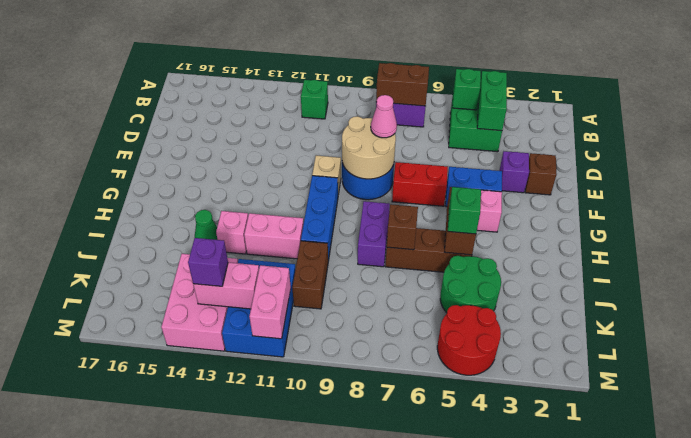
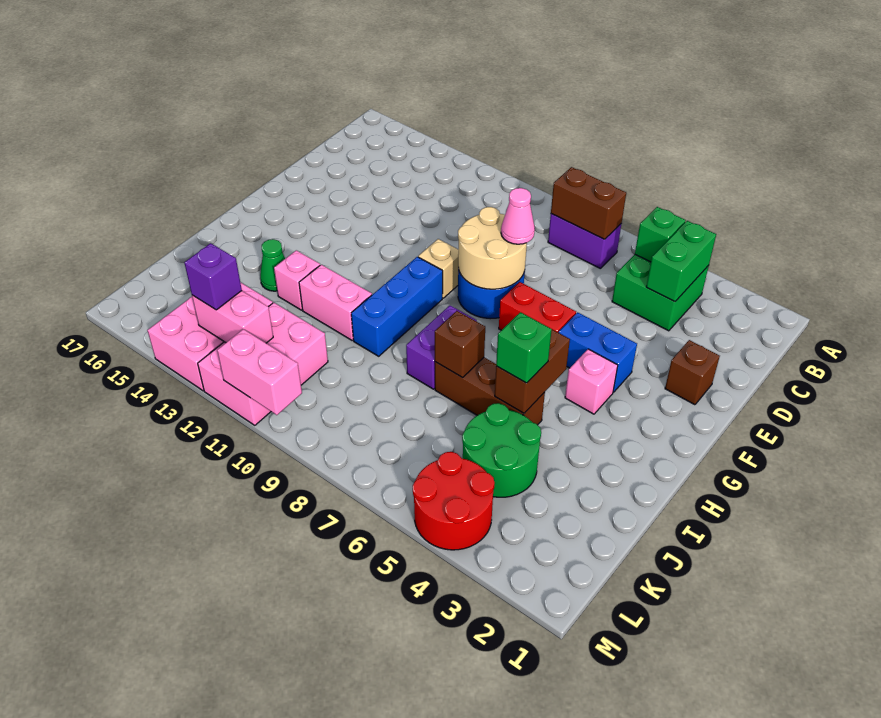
green 1x1 brick [301,80,328,119] -> none
purple 1x1 brick [499,151,529,193] -> none
brown 1x2 brick [292,241,328,309] -> none
blue 2x3 brick [222,259,295,357] -> pink 2x3 brick [198,303,328,425]
pink 1x2 brick [249,265,291,339] -> pink 1x2 brick turned to [217,329,302,415]

